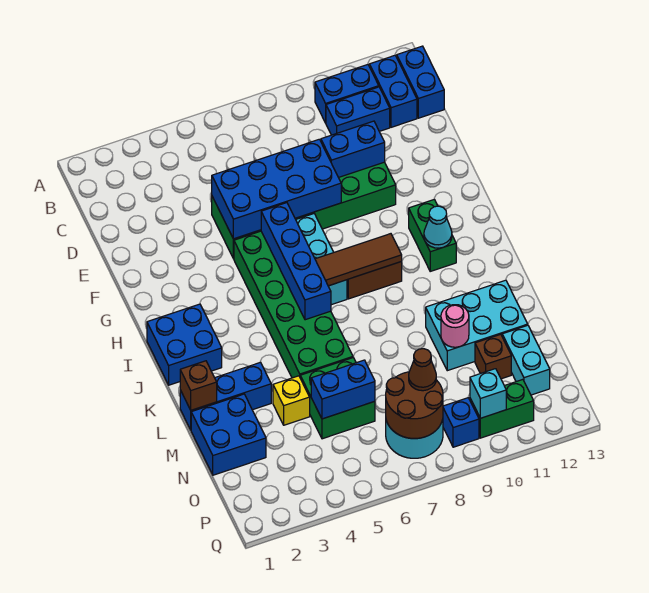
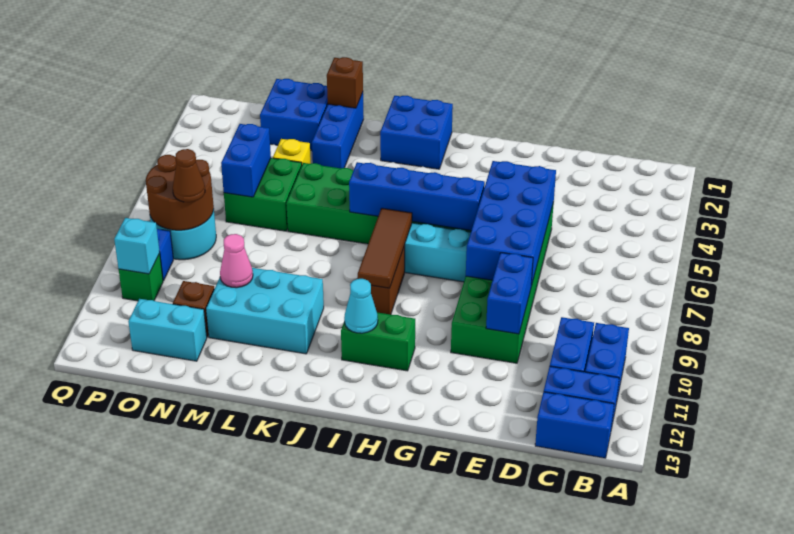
cyan 2x3 brick [426,280,528,371] -> cyan 2x3 brick turned to [206,268,324,354]
pink 1x1 round brick [441,305,469,347] -> pink 1x1 cone [220,234,253,288]
green 1x2 brick [470,379,534,438] -> green 1x1 brick [119,254,163,301]

